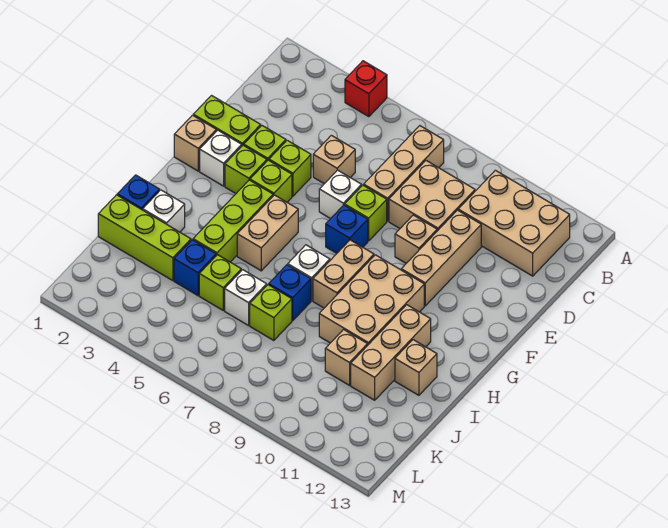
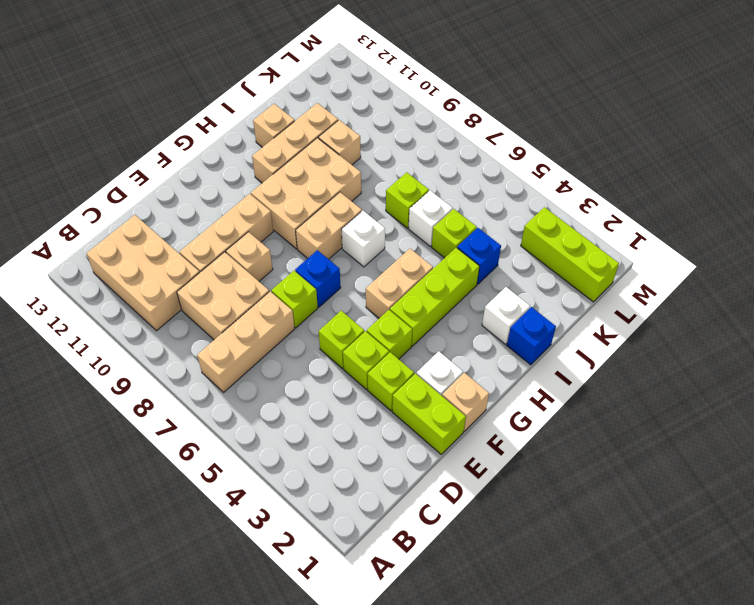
red 1x1 brick [345,61,387,117] -> none
tan 1x1 brick [313,135,355,184] -> none
white 1x1 brick [319,170,362,219] -> none
lime 1x1 brick [225,145,267,193] -> lime 1x1 brick moved to [319,311,364,369]
blue 1x1 brick [269,265,311,320] -> none
lime 1x3 brick [98,195,191,281] -> lime 1x3 brick moved to [521,207,619,302]

